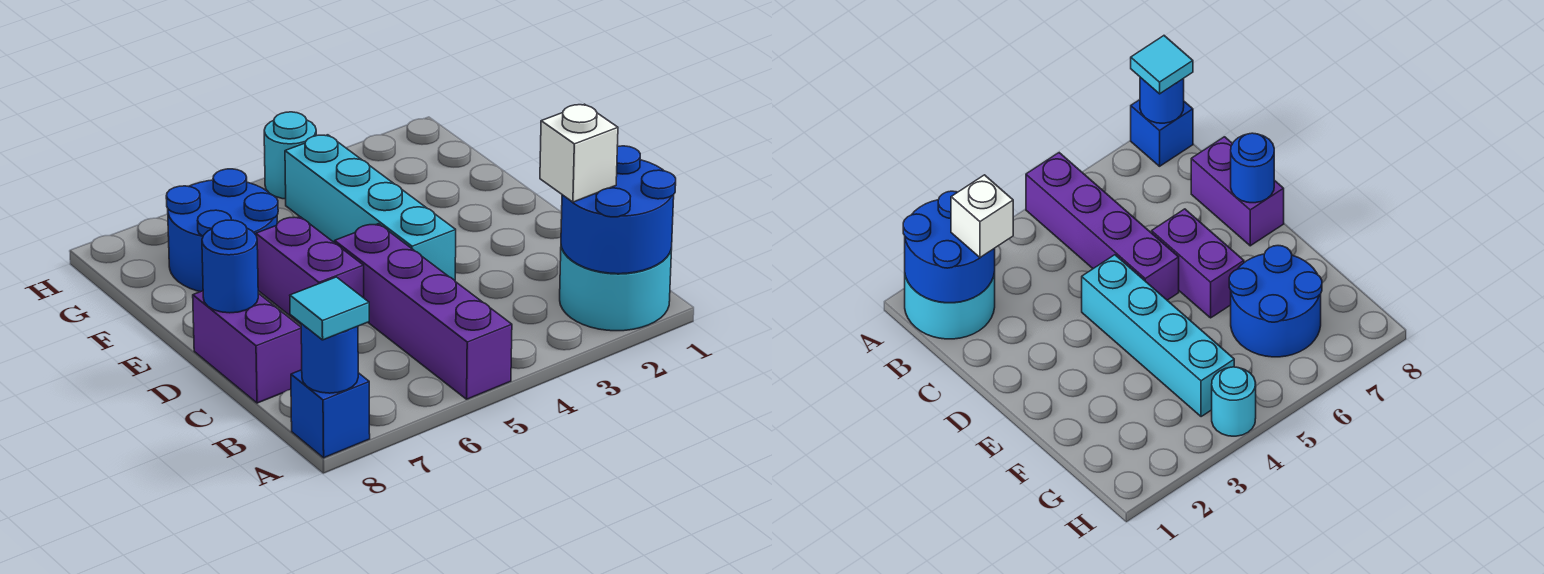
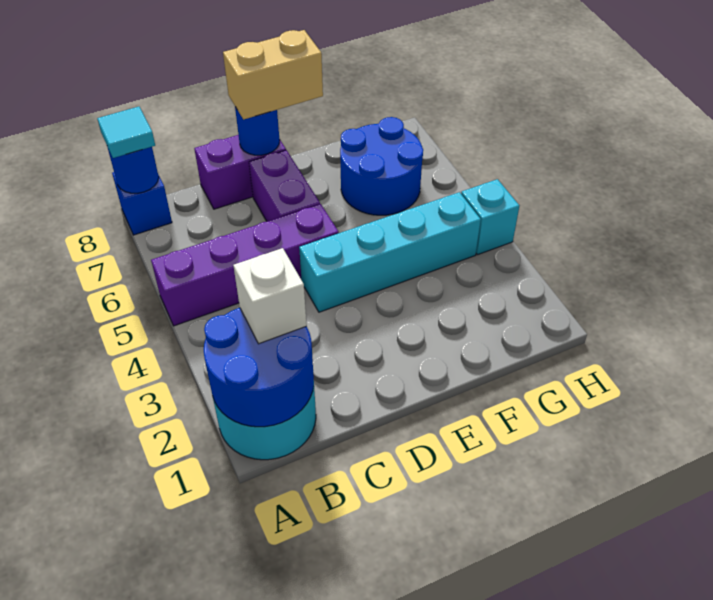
purple 1x2 brick [256,217,364,324] -> purple 1x2 brick turned to [249,150,320,222]
none -> tan 1x2 brick [223,30,323,120]
cyan 1x1 round brick [264,112,316,199] -> cyan 1x1 brick [461,179,519,255]

